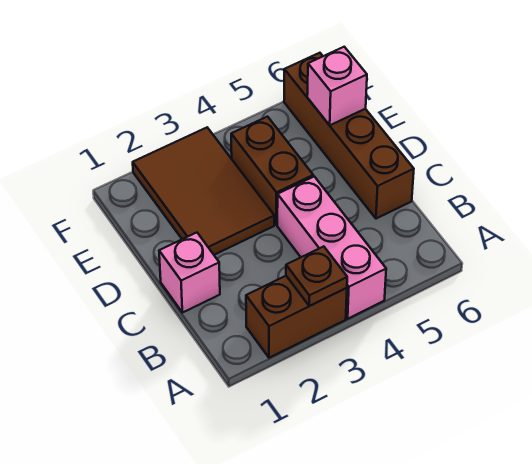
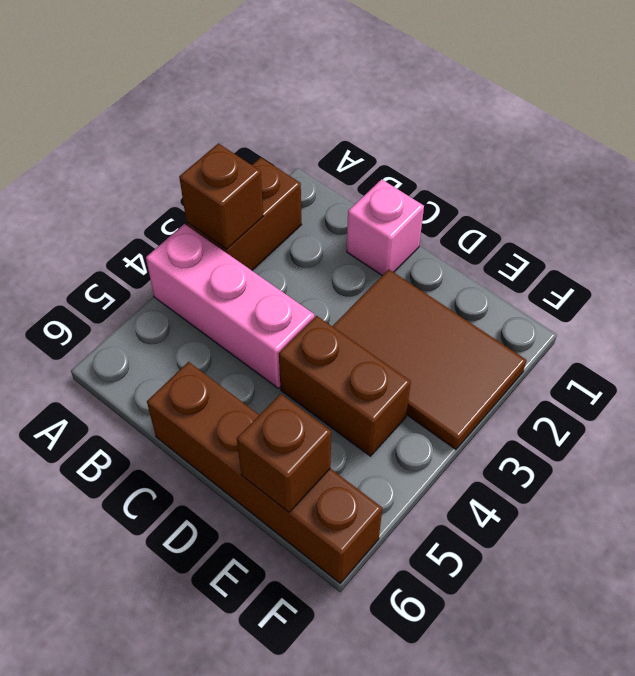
brown 1x1 plate [286,246,347,306] -> brown 1x1 brick [179,144,263,249]
pink 1x1 brick [307,47,367,125] -> brown 1x1 brick [237,394,331,512]

